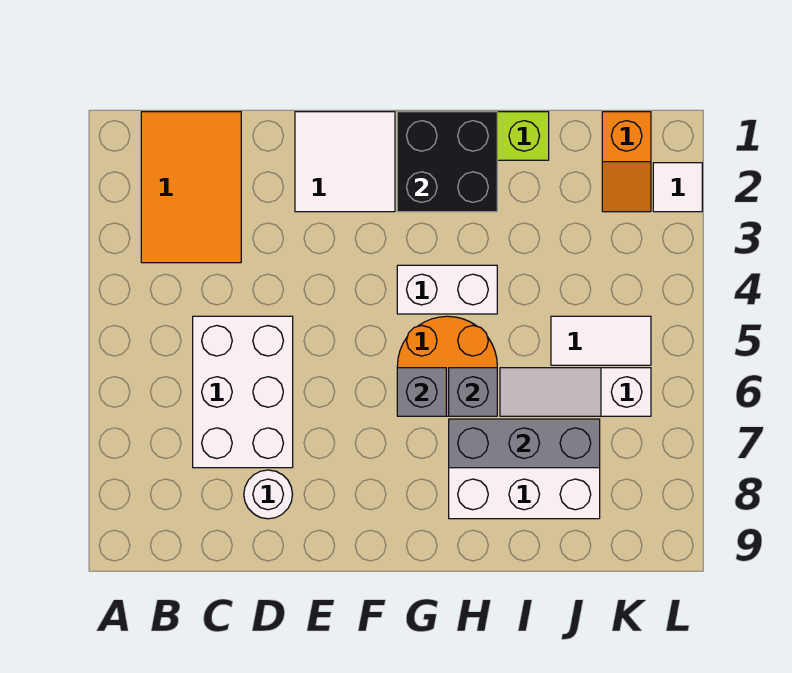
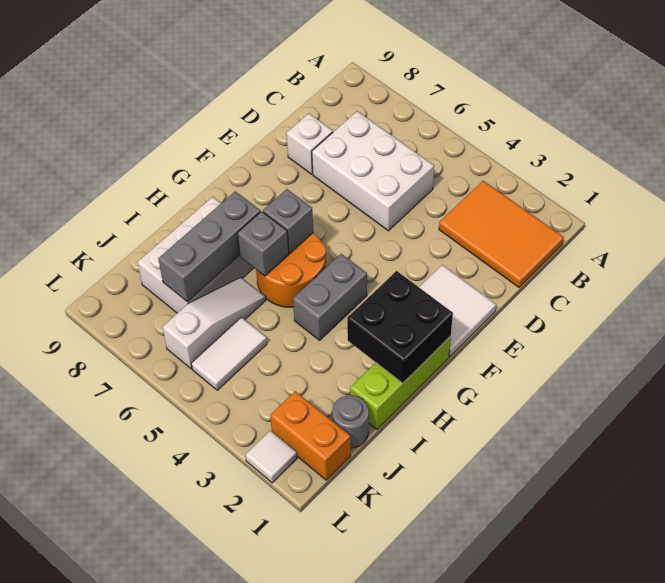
white 1x1 round brick [244,470,293,519] -> white 1x1 brick [287,113,333,174]
white 1x2 brick [397,265,497,314] -> grey 1x2 brick [293,254,367,340]
none -> grey 1x1 round brick [332,395,369,448]
orange 1x2 slope [602,112,651,212] -> orange 1x2 brick [270,391,351,480]

